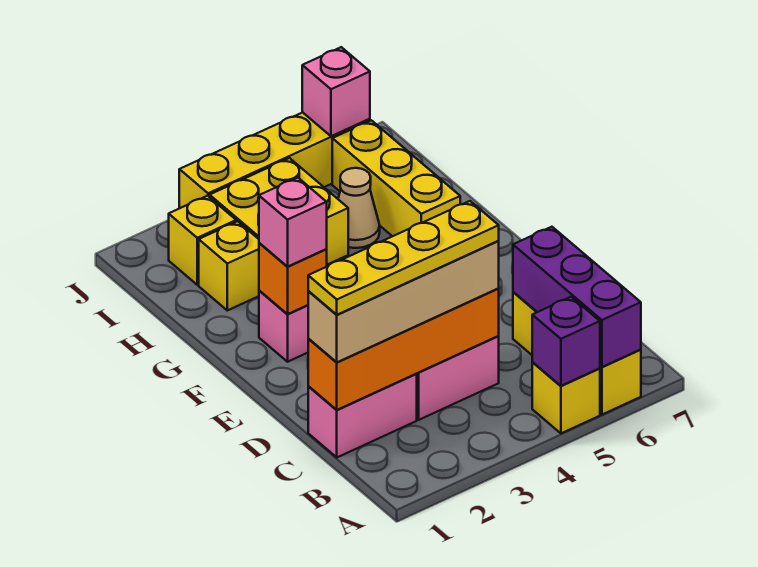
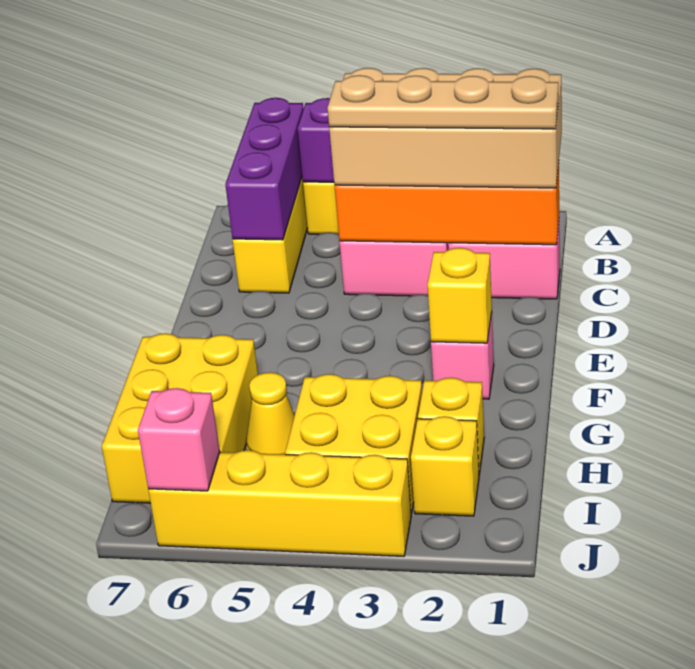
tan 1x4 brick [308,241,499,362] -> tan 2x4 brick [329,68,562,188]
yellow 1x4 plate [308,201,499,315] -> tan 1x4 plate [328,75,558,129]
orange 1x1 brick [259,243,327,314] -> yellow 1x1 brick [428,248,492,343]
pink 1x1 brick [259,178,327,267] -> none
yellow 1x3 brick [332,120,460,236] -> yellow 2x3 brick [102,333,258,503]
tan 1x1 cone [338,168,380,248] -> yellow 1x1 cone [246,372,295,454]

